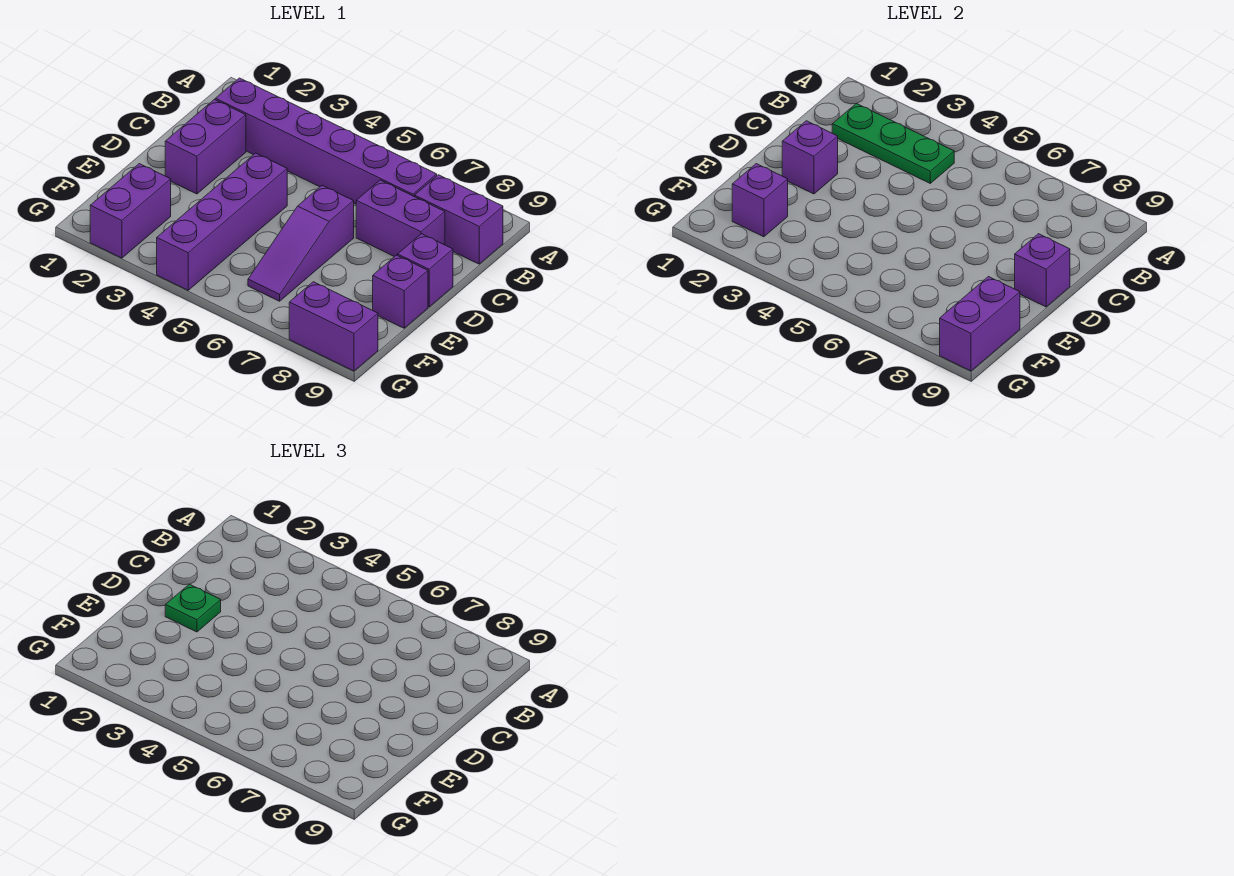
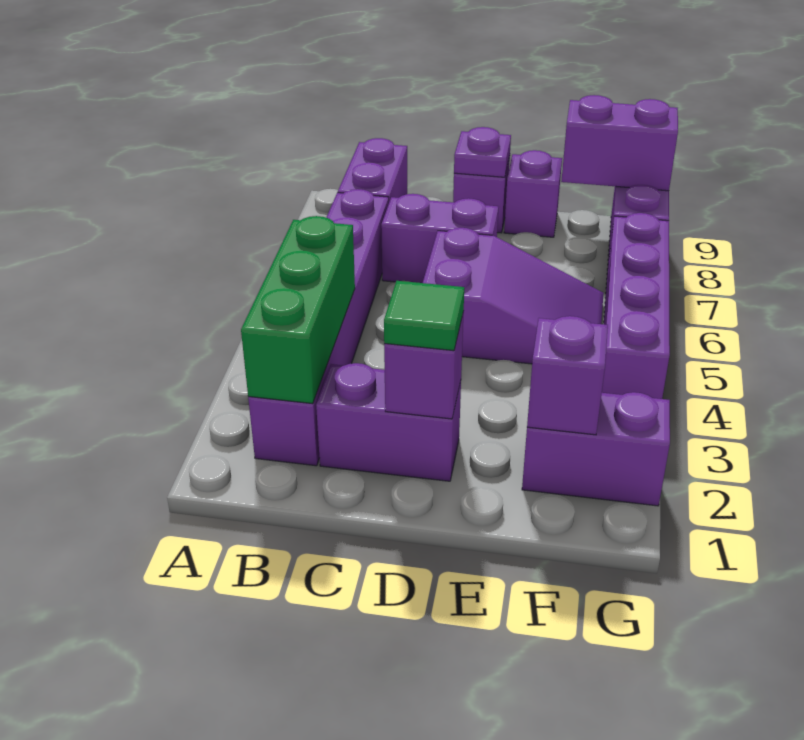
green 1x3 plate [832,103,954,183] -> green 1x3 brick [241,216,355,404]
purple 1x2 brick [356,180,445,257] -> purple 1x2 brick turned to [381,194,498,283]
green 1x1 plate [165,584,221,632] -> green 1x1 tile [384,281,464,351]
purple 1x4 brick [157,153,287,290] -> purple 1x4 brick turned to [602,213,670,399]
purple 1x3 slope [248,186,354,301] -> purple 2x3 slope [423,228,604,364]
purple 1x1 brick [1015,234,1070,307] -> purple 1x1 plate [454,127,511,177]

